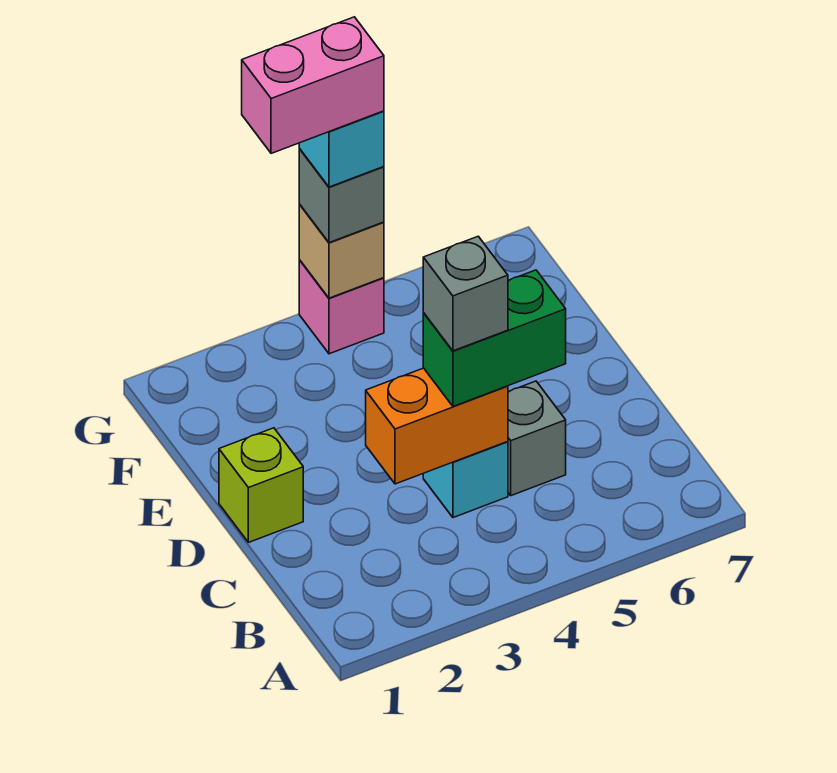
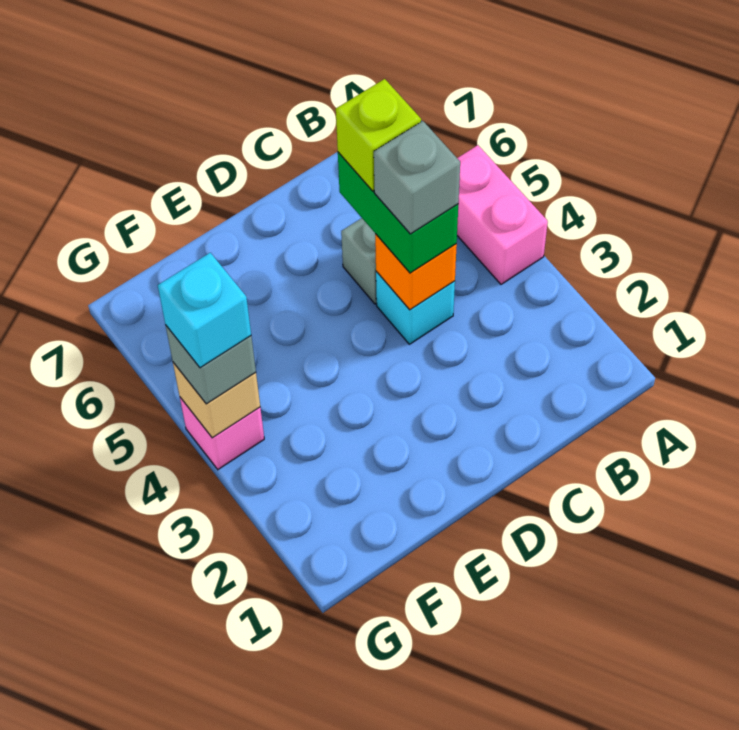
orange 1x2 brick [366,368,508,484] -> orange 1x1 brick [375,234,457,310]
lime 1x1 brick [219,428,303,542] -> lime 1x1 brick moved to [336,79,421,191]
pink 1x2 brick [242,17,384,153] -> pink 1x2 brick moved to [457,145,548,284]

